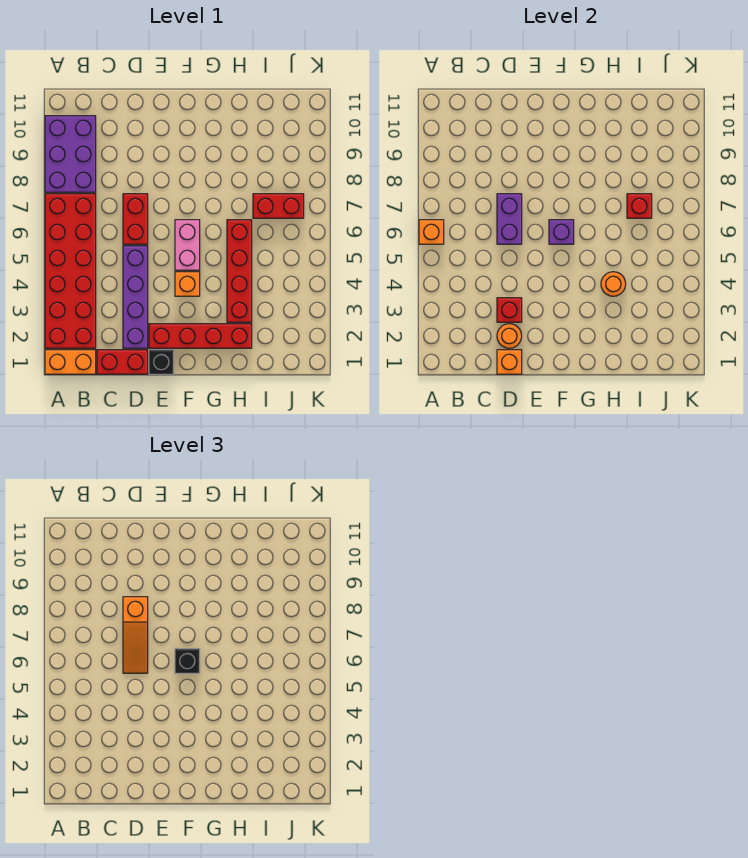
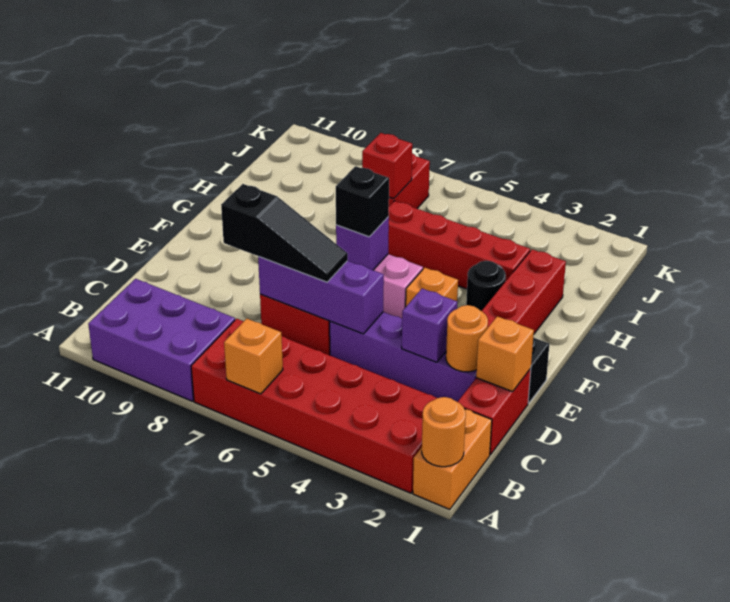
red 1x1 brick [497,298,522,322] -> purple 1x1 brick [402,289,457,362]
purple 1x2 brick [497,194,522,244] -> purple 1x3 brick [258,256,384,334]
orange 1x3 slope [123,597,148,673] -> black 1x3 slope [221,184,348,282]
none -> black 1x1 round brick [466,261,506,311]
orange 1x1 round brick [601,272,626,296] -> orange 1x1 round brick moved to [422,397,466,467]

